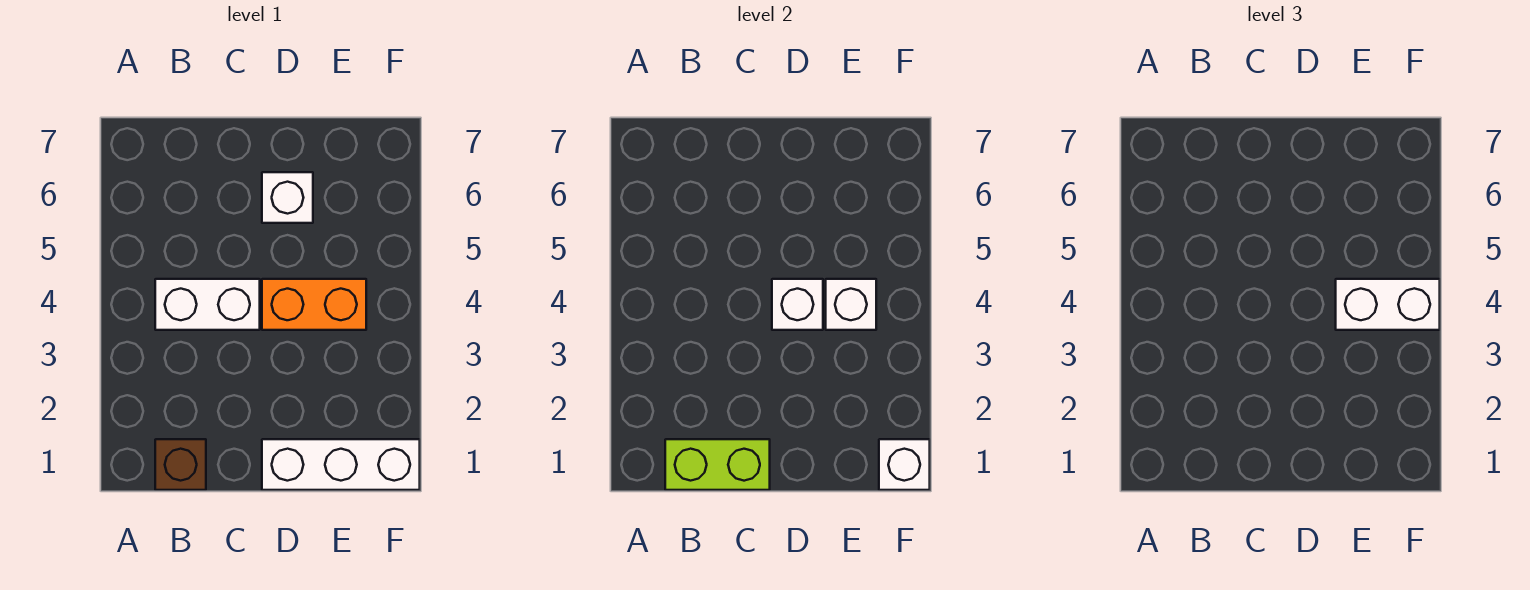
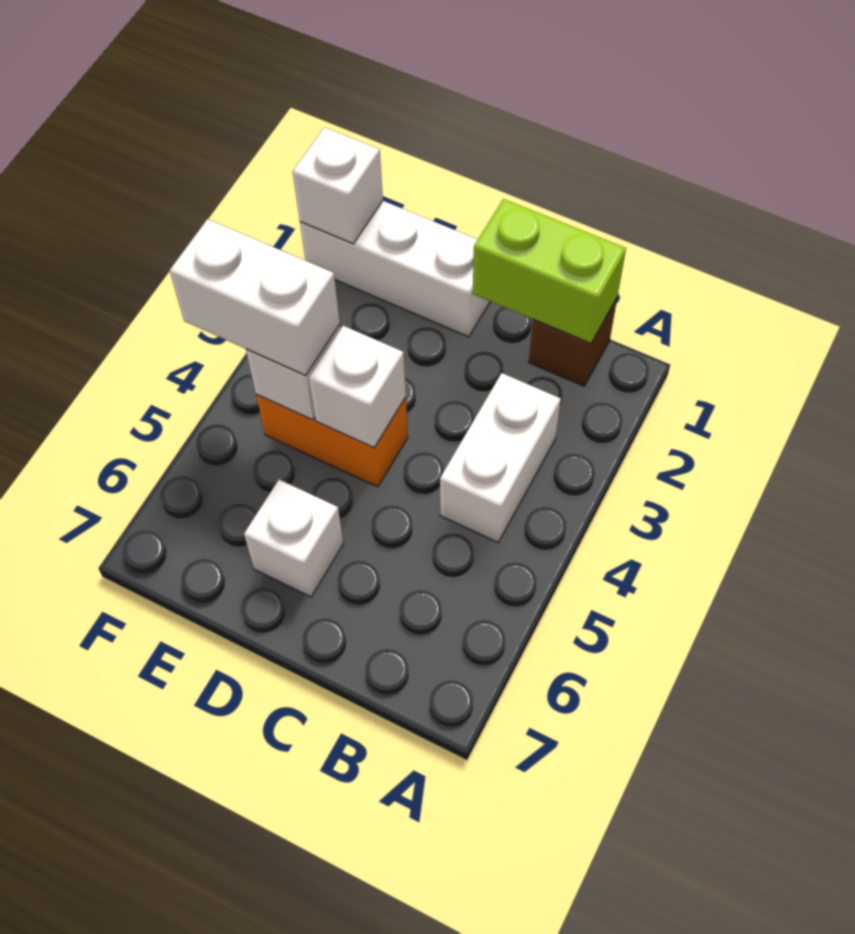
white 1x2 brick [155,279,260,330] -> white 1x2 brick turned to [440,373,561,542]

